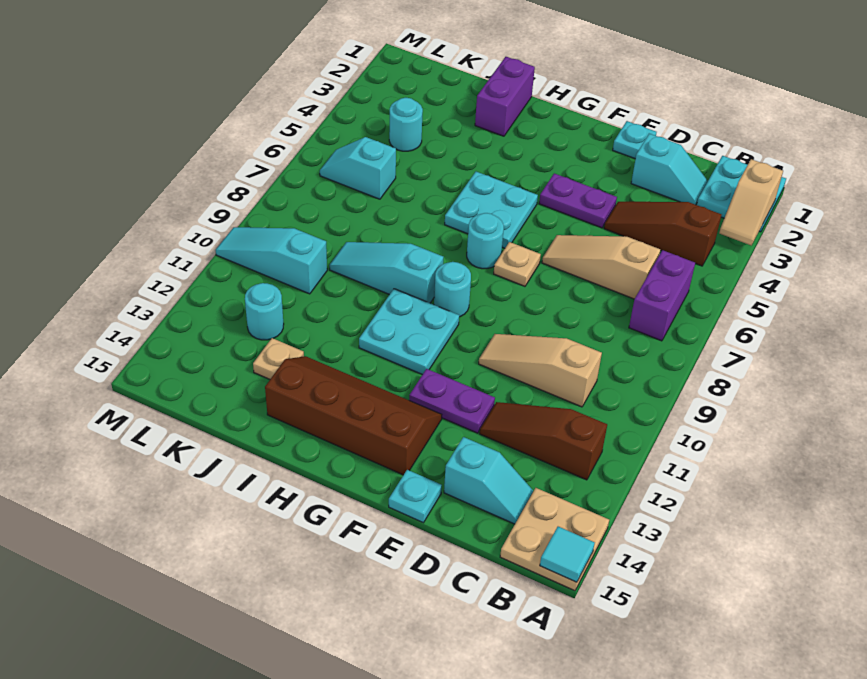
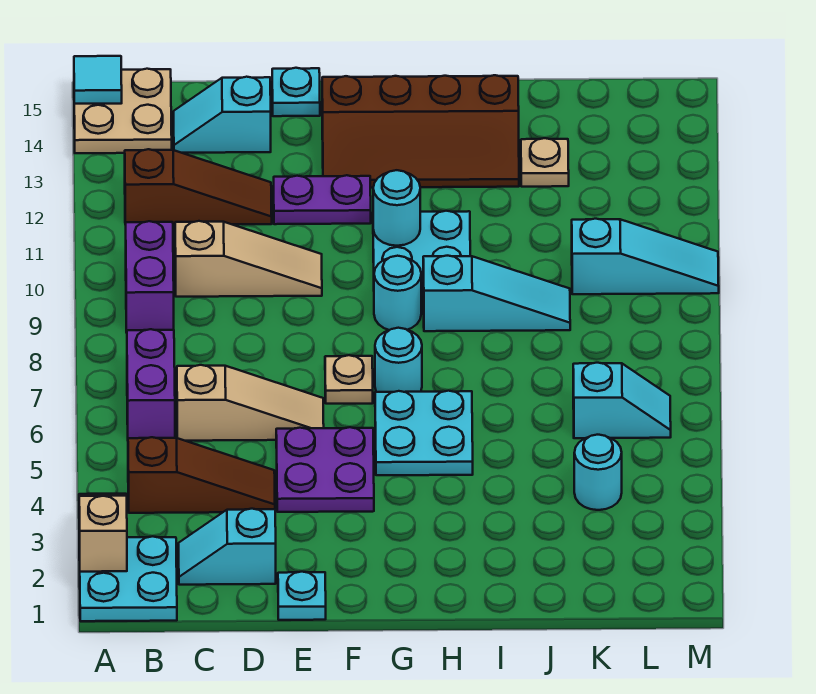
purple 1x2 plate [539,173,617,228] -> purple 2x2 plate [276,427,374,512]
purple 1x2 brick [475,57,535,136] -> purple 1x2 brick moved to [126,221,174,333]
cyan 1x1 round brick [245,283,284,340] -> cyan 1x1 round brick moved to [373,170,420,246]

